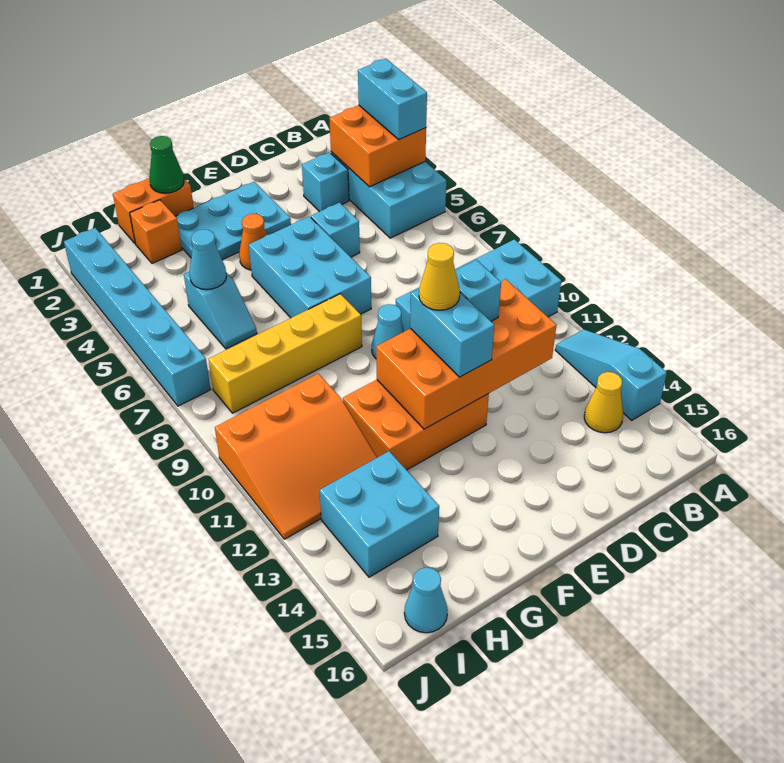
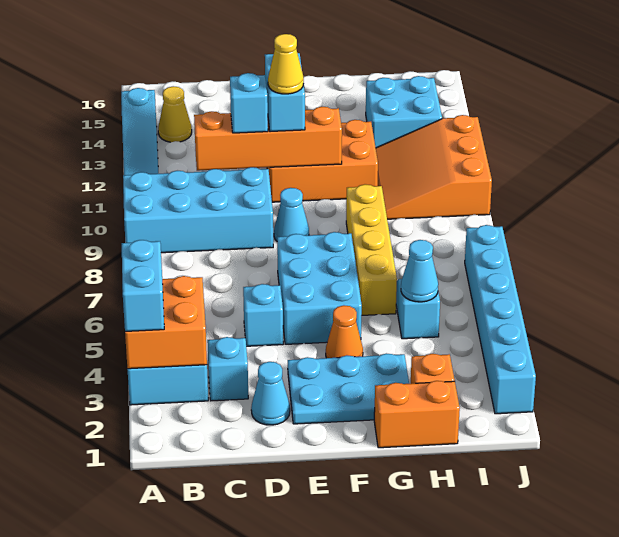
orange 2x4 brick [376,279,556,429] -> orange 1x4 brick [194,107,342,171]
yellow 1x4 brick [209,294,362,413] -> yellow 1x4 brick turned to [346,184,397,315]
green 1x1 cone [149,136,184,193] -> none
orange 3x3 slope [215,374,377,539] -> orange 3x3 slope turned to [376,115,492,219]
cyan 1x1 cone [404,568,448,633] -> cyan 1x1 cone moved to [251,362,290,425]

